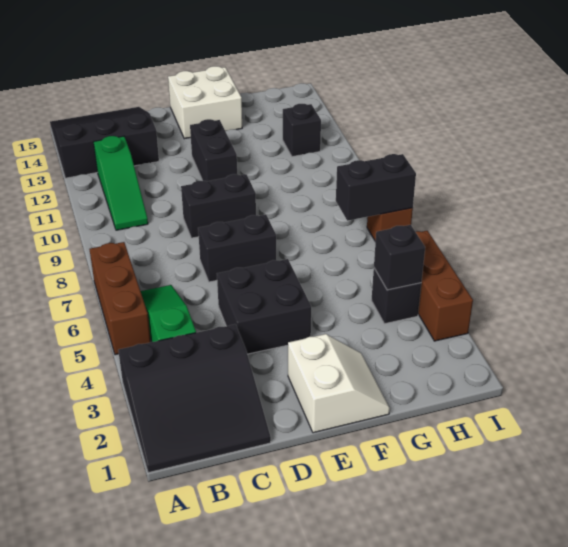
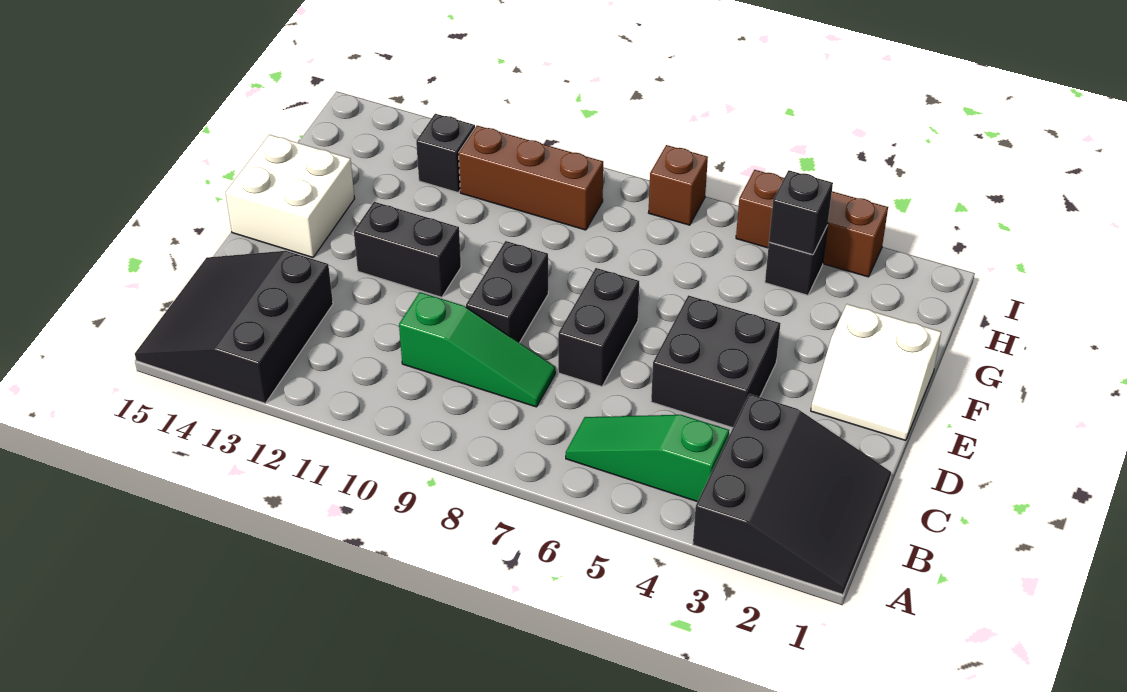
brown 1x3 brick [89,242,151,355] -> brown 1x3 brick moved to [459,126,603,230]
green 1x3 slope [94,136,148,230] -> green 1x3 slope moved to [399,292,555,407]
white 2x2 slope [288,334,390,433] -> white 2x2 slope turned to [811,304,941,440]
black 1x2 brick [336,154,416,221] -> none

